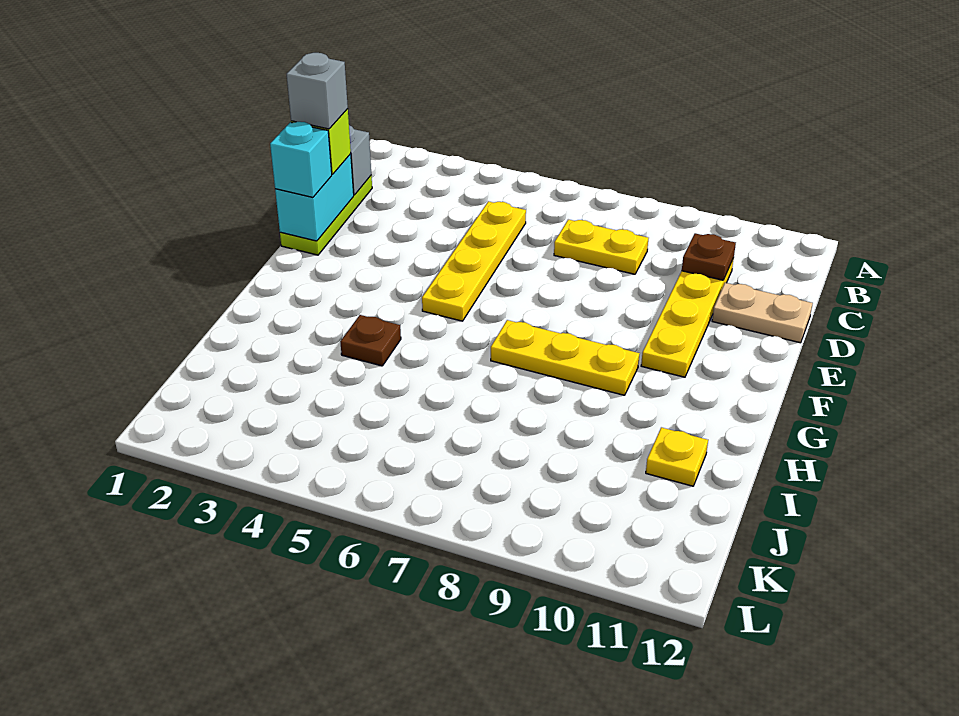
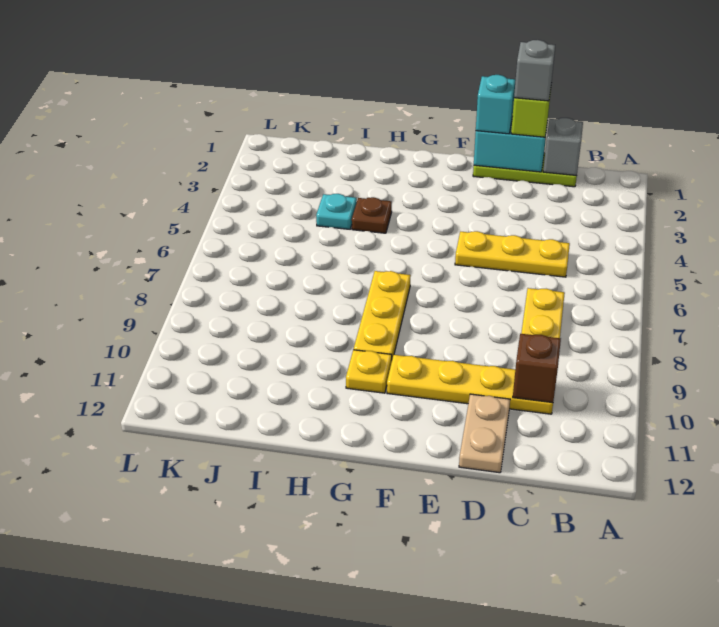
yellow 1x4 plate [422,201,526,321] -> yellow 1x3 plate [455,231,570,277]
brown 1x1 plate [682,233,736,280] -> brown 1x1 brick [513,334,561,403]
none -> cyan 1x1 plate [316,194,357,229]
yellow 1x1 plate [646,427,708,486] -> yellow 1x1 plate moved to [346,350,392,393]

